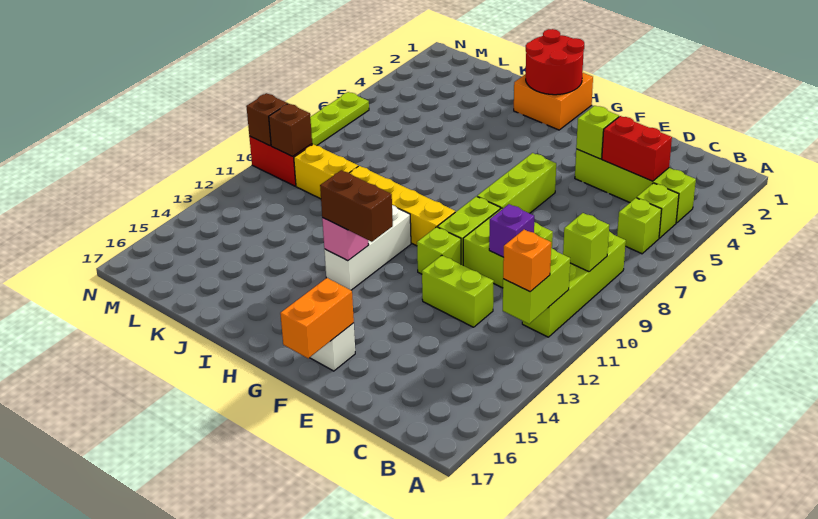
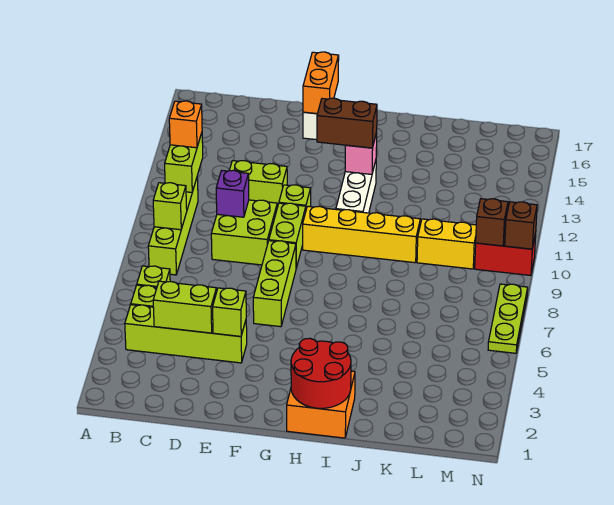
red 1x2 brick [602,116,672,181] -> lime 1x2 brick [153,281,217,333]

